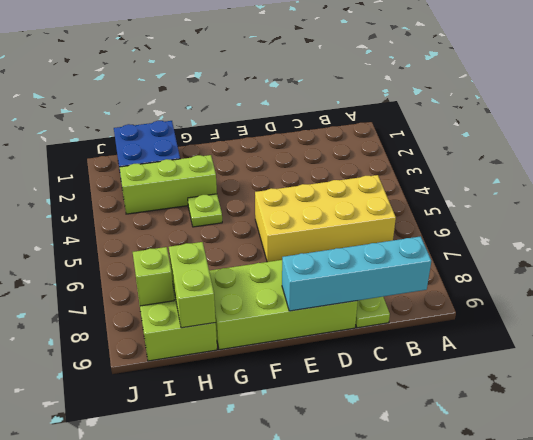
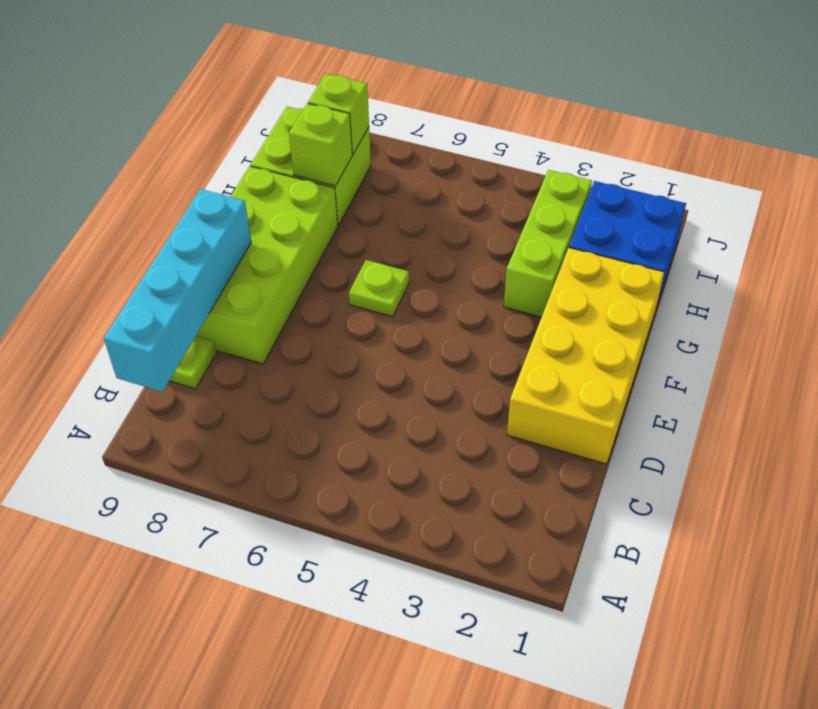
yellow 2x4 brick [255,175,396,262] -> yellow 2x4 brick moved to [507,248,664,464]
lime 1x1 plate [188,194,222,227] -> lime 1x1 plate moved to [349,260,409,317]
lime 1x2 brick [169,242,216,328] -> lime 1x1 brick [289,103,352,186]

